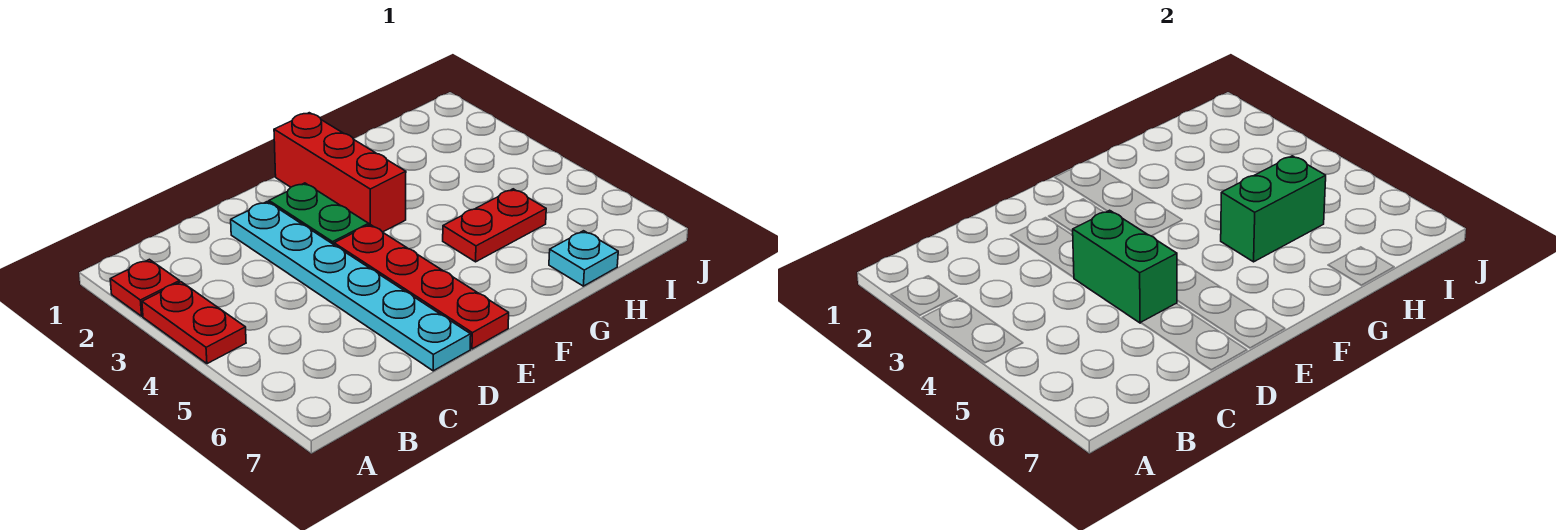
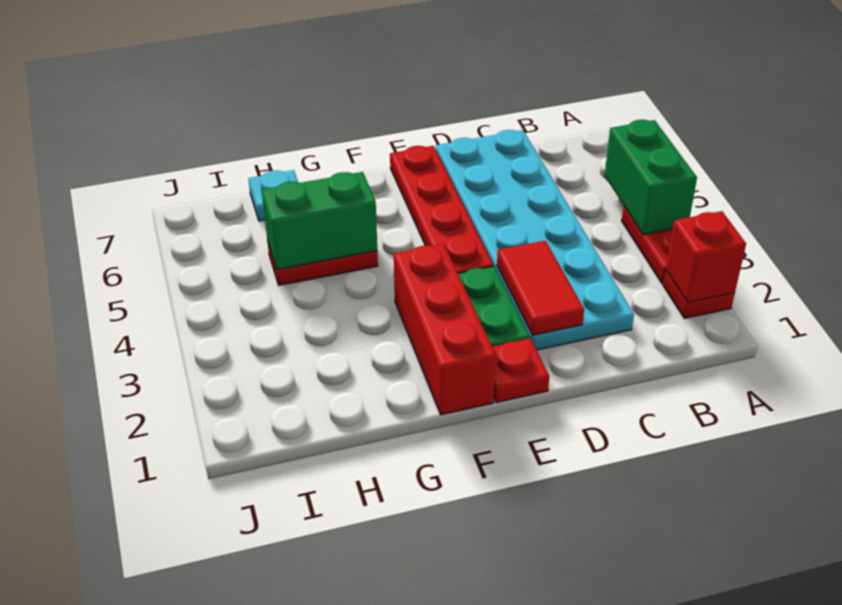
none -> red 1x1 brick [666,211,746,303]
cyan 1x6 plate [231,202,471,371] -> cyan 2x6 plate [436,130,634,350]
none -> red 1x2 tile [497,241,584,335]
green 1x2 brick [1073,210,1177,323] -> green 1x2 brick moved to [604,120,697,235]
none -> red 1x1 plate [492,338,549,403]

